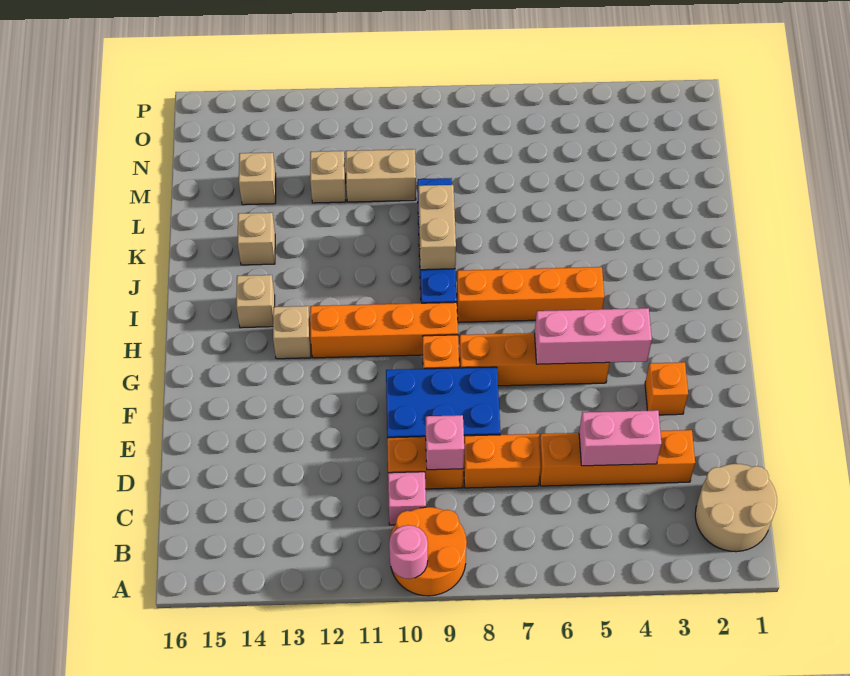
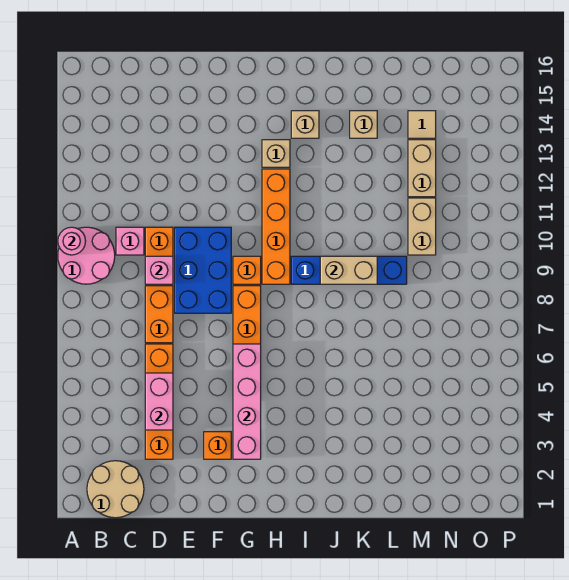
orange 2x2 round brick [390,507,467,596] -> pink 2x2 round brick [58,227,115,284]
pink 1x3 brick [535,308,652,364] -> pink 1x4 brick [233,344,261,459]
orange 1x4 brick [457,267,604,322] -> none
tan 1x1 brick [310,151,346,203] -> tan 1x2 brick [408,140,436,197]
tan 1x1 brick [239,153,276,205] -> tan 1x1 tile [408,111,436,138]

